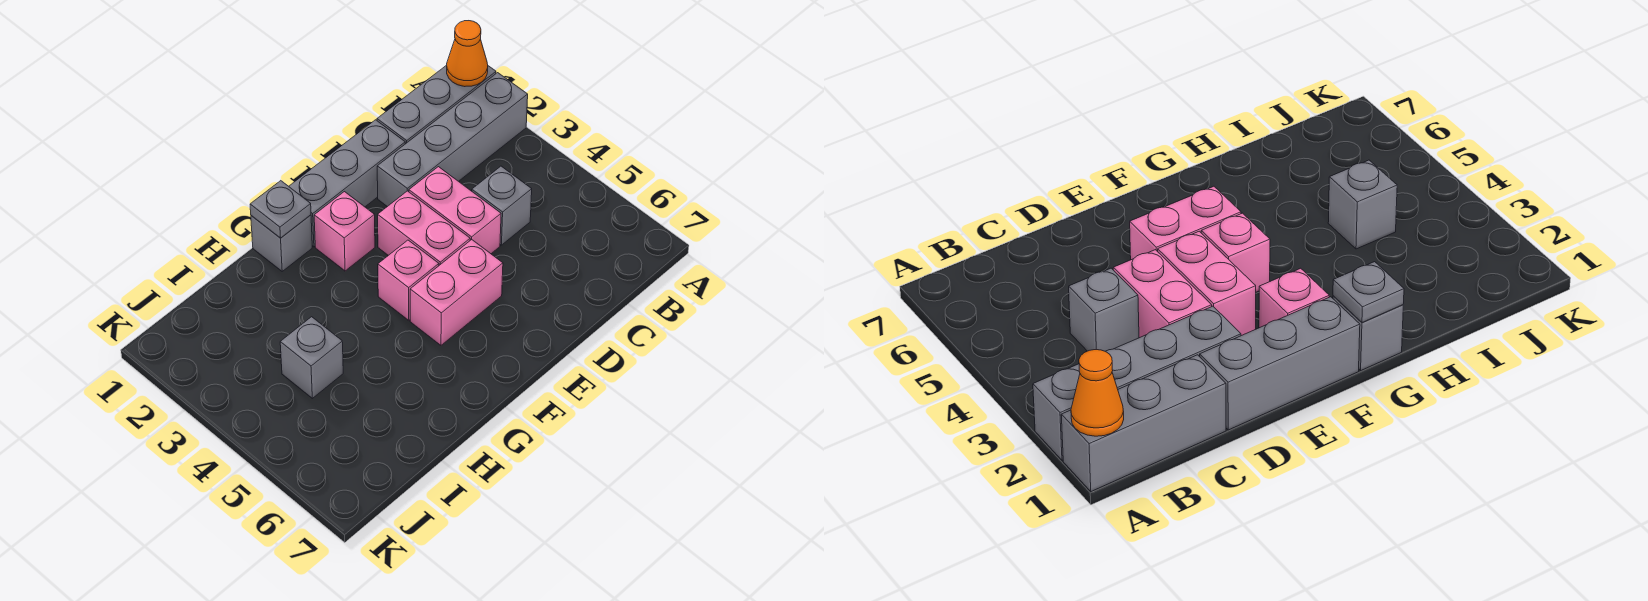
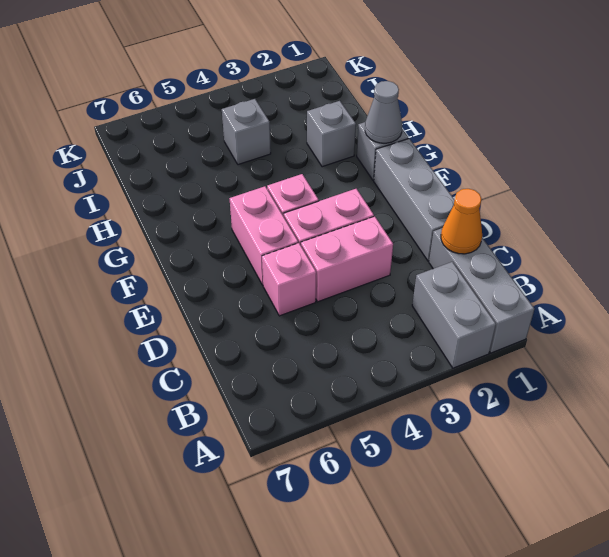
orange 1x1 cone [447,21,488,87] -> orange 1x1 cone moved to [441,189,482,254]
grey 1x4 brick [377,73,528,207] -> grey 1x2 brick [412,262,496,368]
grey 1x1 brick [472,166,532,245] -> grey 1x1 brick moved to [307,101,356,167]
pink 1x1 brick [314,192,375,271] -> pink 1x1 brick moved to [262,243,316,316]
grey 1x1 plate [250,181,311,238] -> grey 1x1 cone [365,81,402,143]

